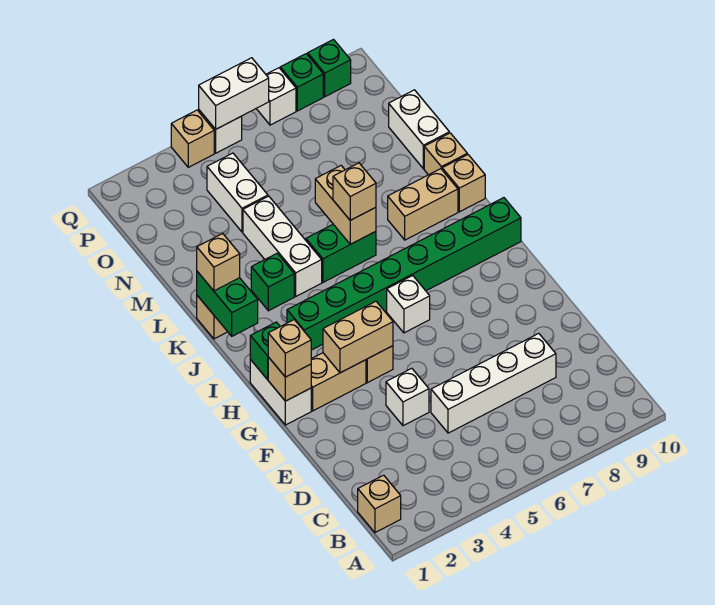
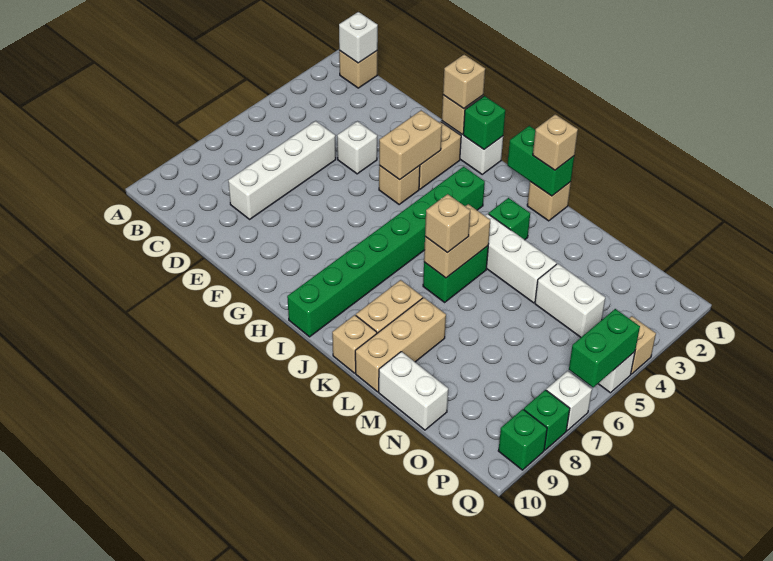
white 1x1 brick [387,276,430,333] -> white 1x1 brick moved to [339,12,378,63]
tan 1x2 brick [315,166,376,244] -> tan 1x2 brick turned to [424,204,490,278]
tan 1x1 brick [424,133,467,175] -> tan 1x3 brick [355,298,446,392]
white 1x2 brick [199,58,269,129] -> green 1x2 brick [569,309,640,387]

